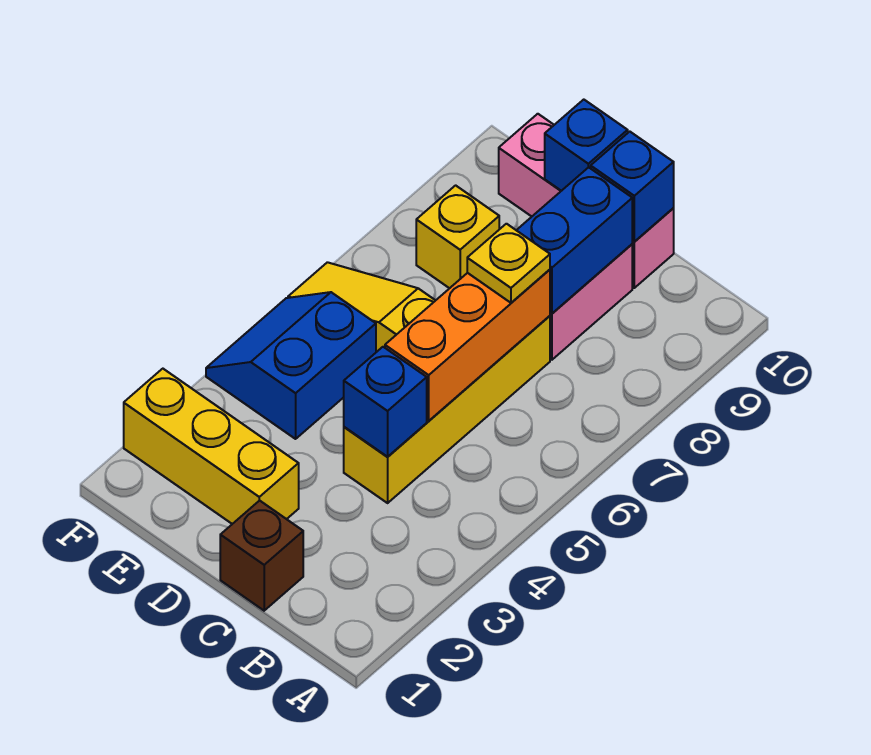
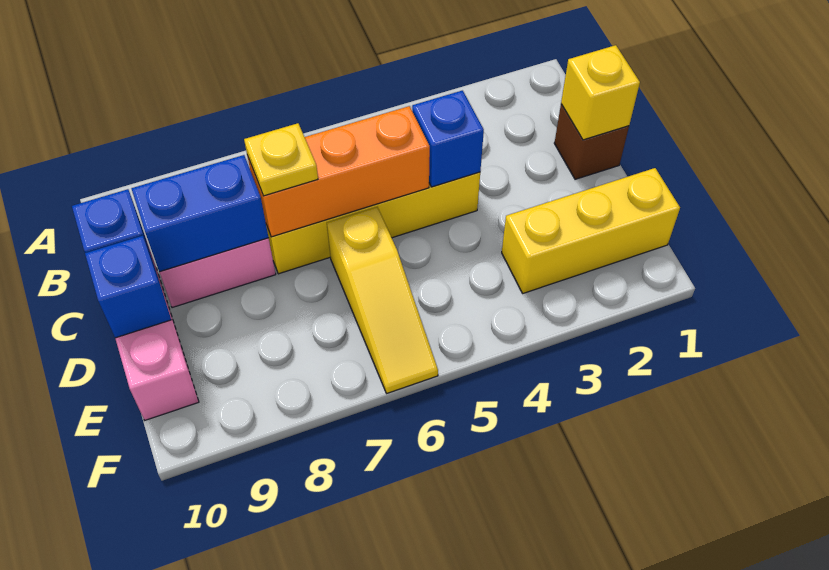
yellow 1x3 brick [124,369,299,524] -> yellow 1x3 brick turned to [502,168,680,293]
blue 2x2 slope [206,292,376,439] -> none
yellow 1x1 brick [416,185,499,288] -> yellow 1x1 brick moved to [561,45,640,140]

